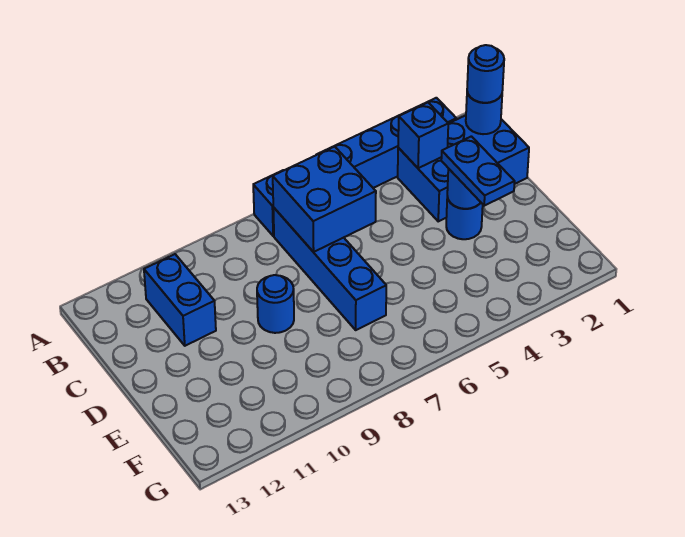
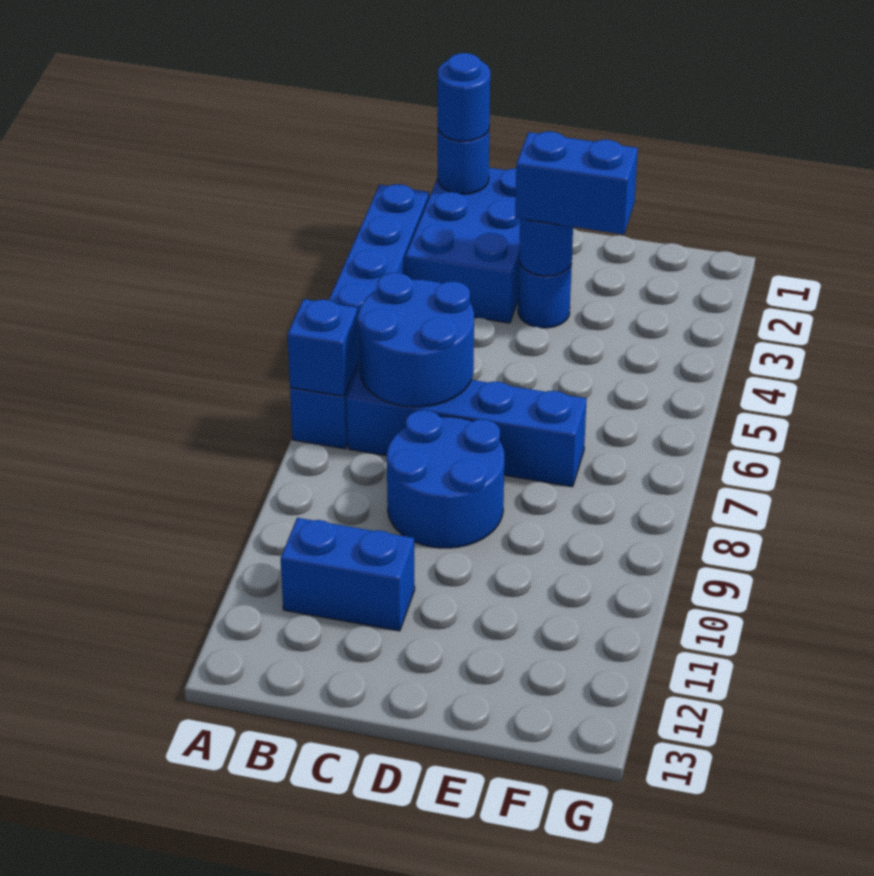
blue 1x1 brick [398,102,448,168] -> blue 1x1 brick moved to [288,299,359,396]
blue 2x2 brick [273,147,376,252] -> blue 2x2 round brick [359,273,474,407]
blue 1x2 plate [441,136,515,206] -> blue 1x2 brick [515,131,638,234]
blue 1x1 round brick [257,275,294,333] -> blue 2x2 round brick [387,410,504,548]

